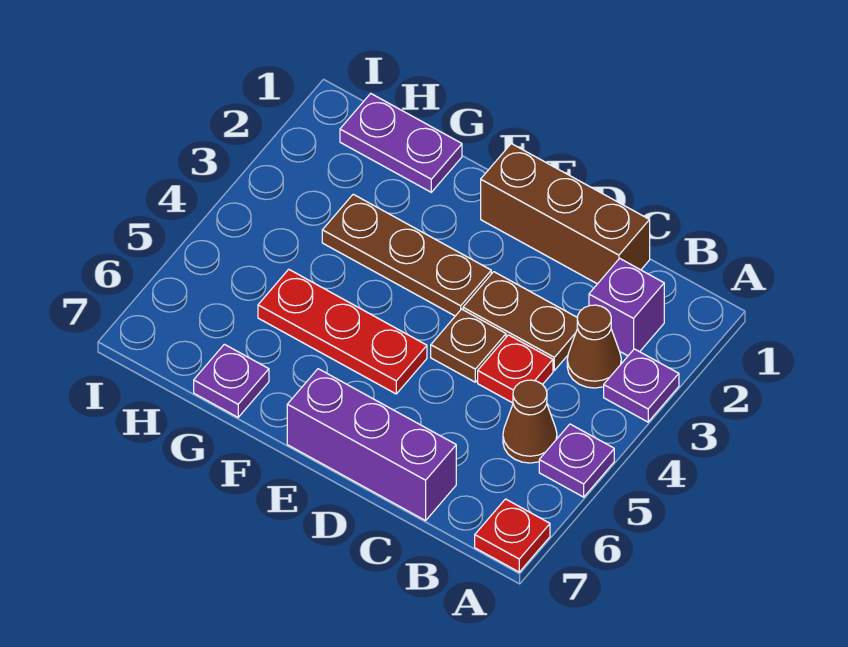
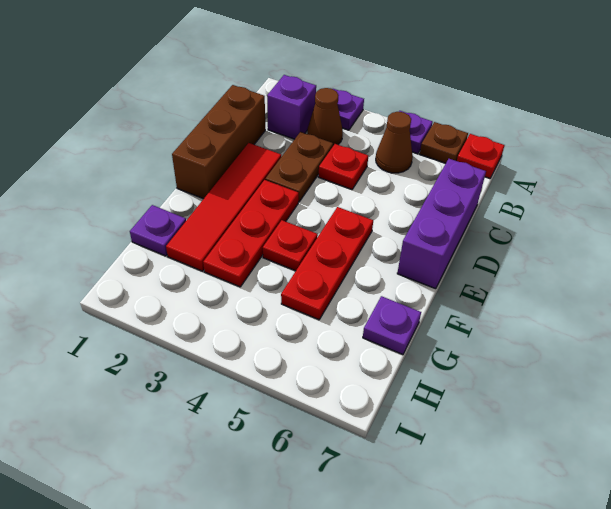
none -> red 1x4 tile [166,143,281,271]
brown 1x1 plate [431,309,506,382] -> brown 1x1 plate moved to [420,122,468,163]
brown 1x3 plate [322,194,491,316] -> red 1x3 plate [203,180,299,287]
none -> red 1x1 plate [263,220,318,271]
purple 1x2 plate [340,94,462,192] -> purple 1x1 plate [130,205,186,256]

